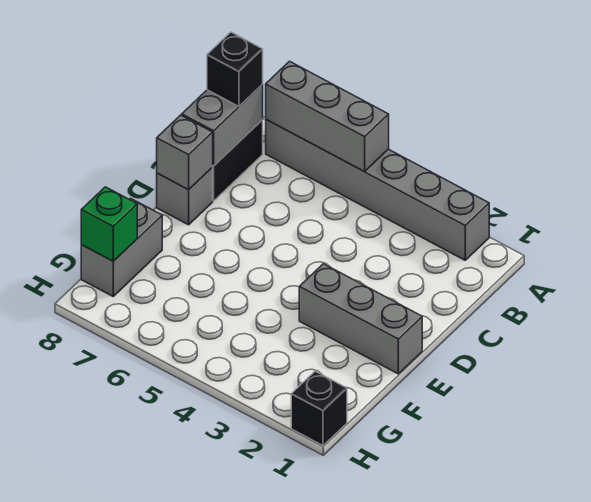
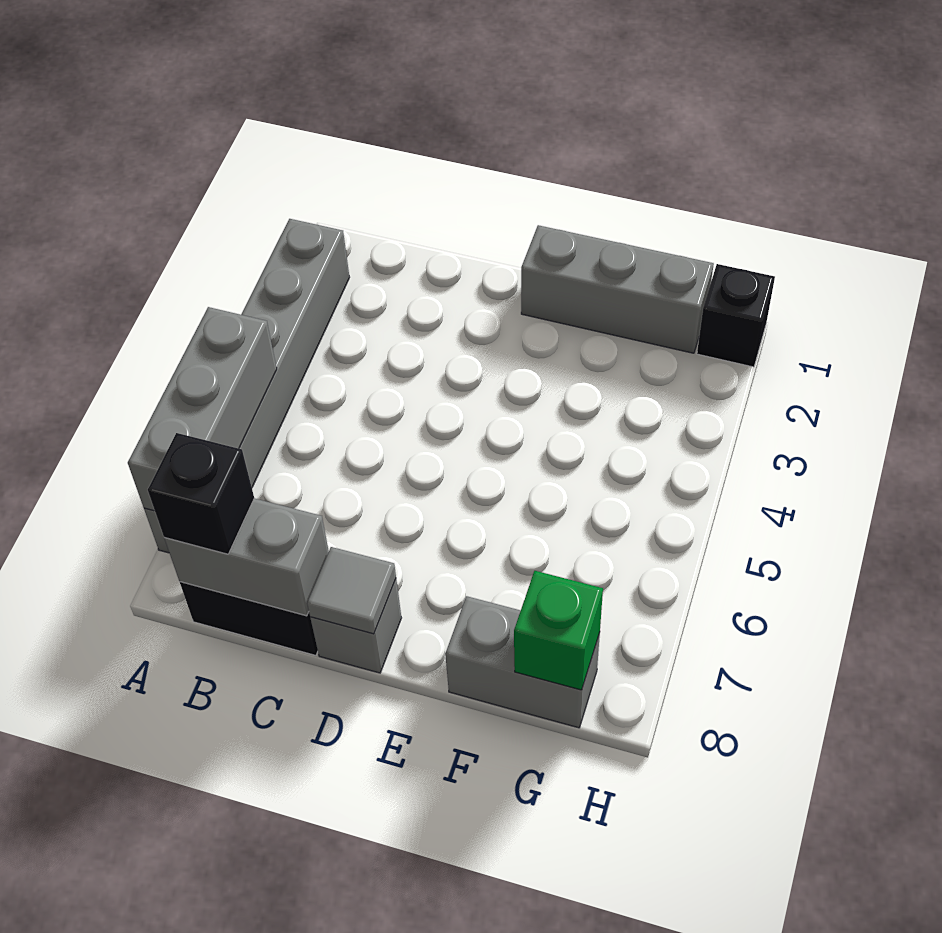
grey 1x1 brick [157,115,213,190] -> grey 1x1 tile [307,547,396,634]
grey 1x3 brick [299,264,422,374] -> grey 1x3 brick turned to [521,225,714,353]

